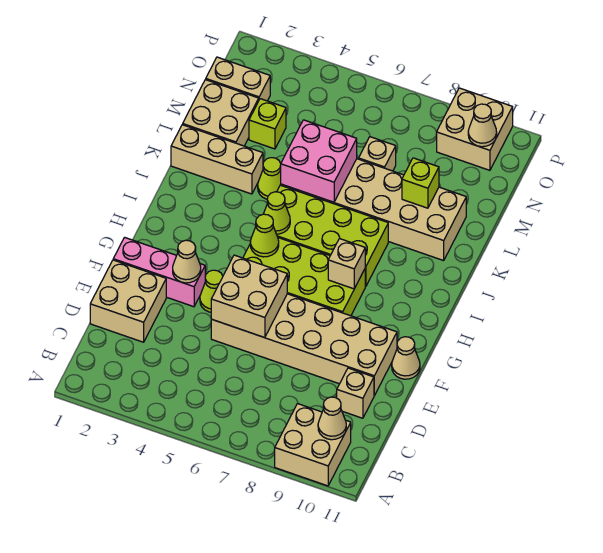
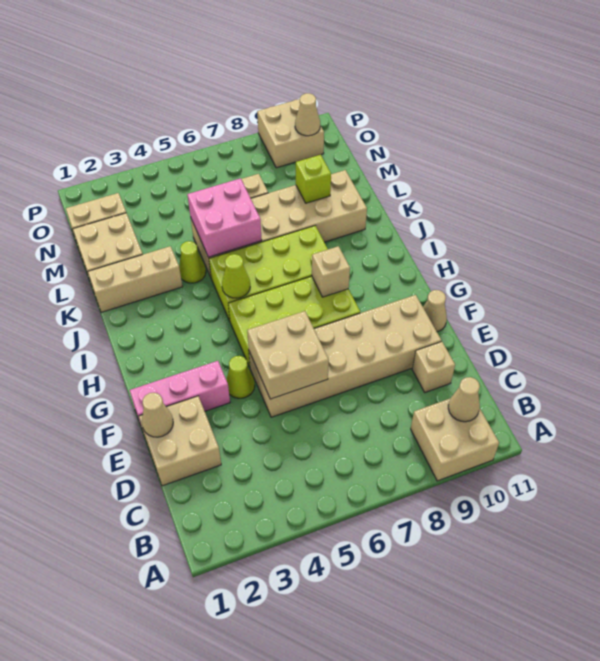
tan 1x1 cone [173,240,201,283] -> tan 1x1 cone moved to [142,393,173,437]
lime 1x1 cone [250,214,279,257] -> none
lime 1x1 brick [249,99,286,149] -> none

